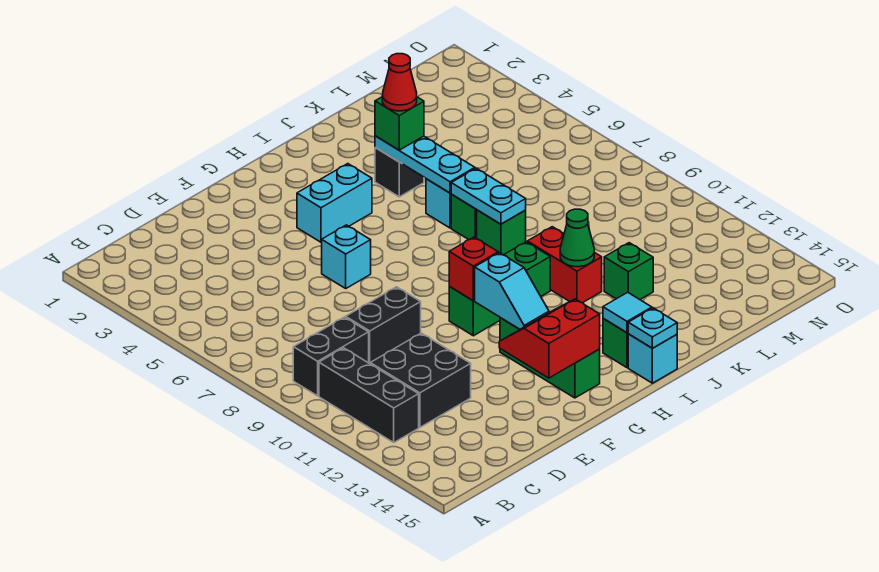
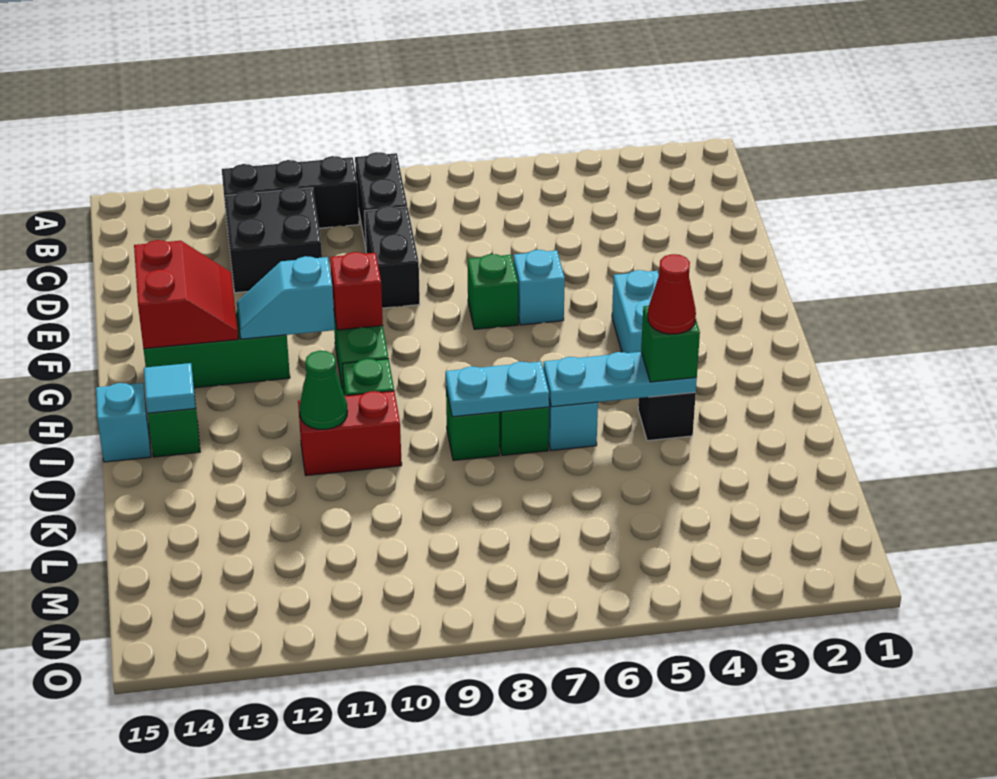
cyan 1x1 plate [628,308,677,348] -> none
green 1x1 brick [604,243,653,299] -> green 1x1 brick moved to [467,254,518,329]

